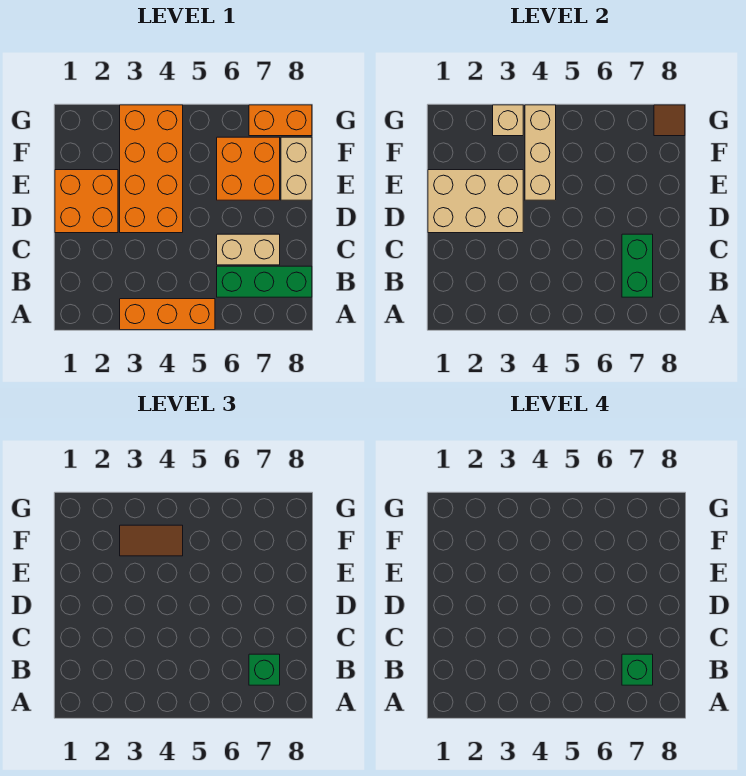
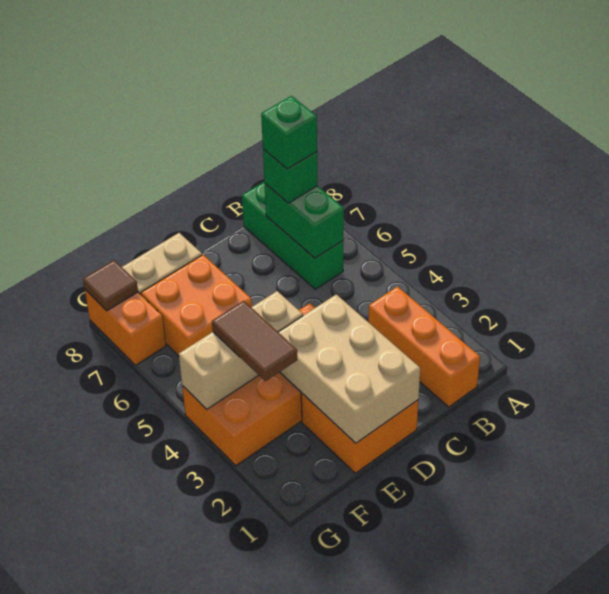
orange 1x3 brick [120,299,215,330] -> orange 1x3 brick moved to [368,287,480,407]
green 1x2 brick [622,234,653,297] -> green 1x2 brick turned to [265,184,344,258]
tan 1x2 brick [217,234,280,265] -> none
tan 1x1 brick [493,105,523,136] -> none

